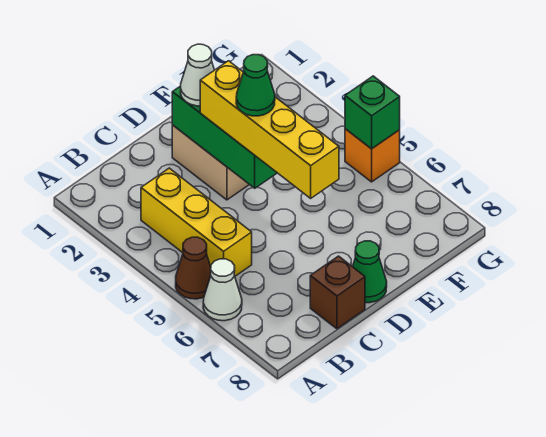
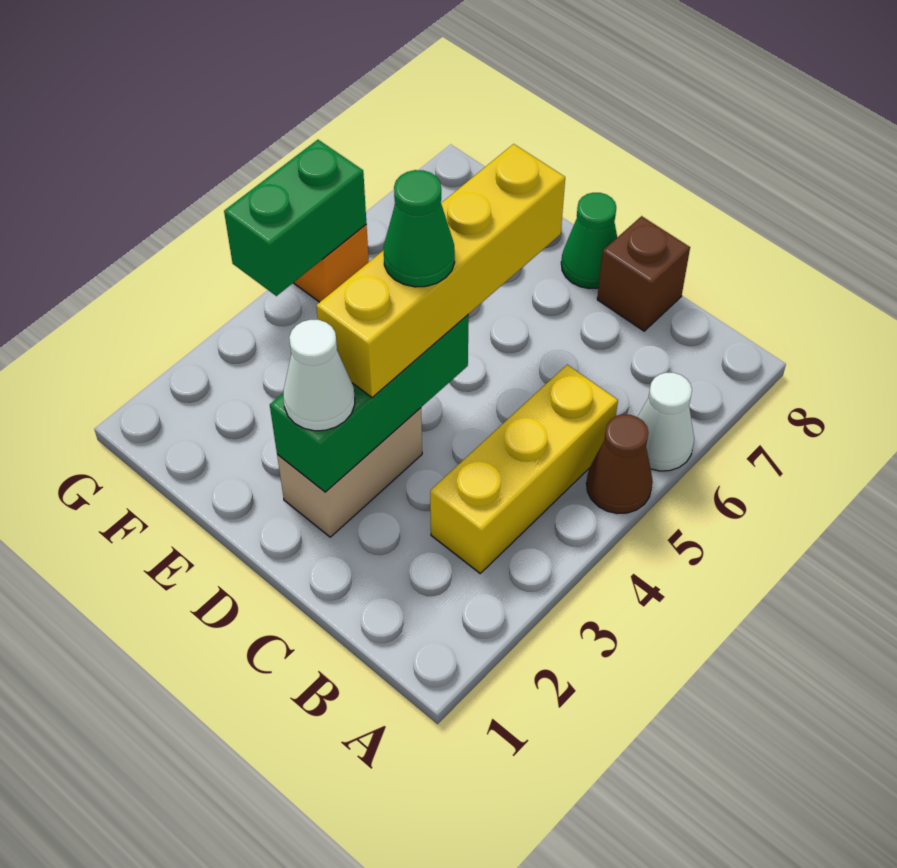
green 1x1 brick [345,76,400,149] -> green 1x2 brick [224,140,366,296]

